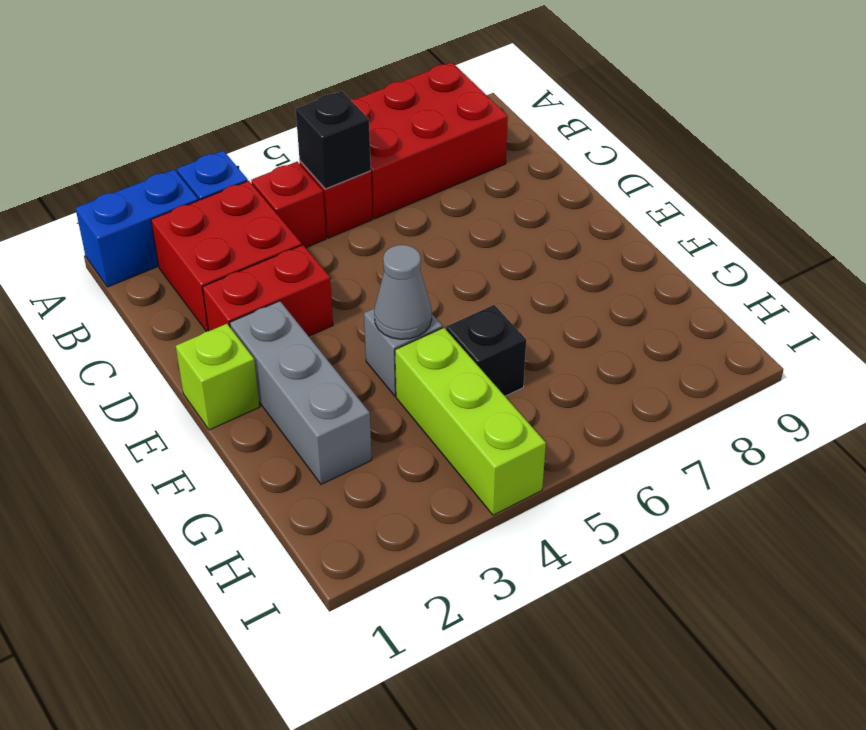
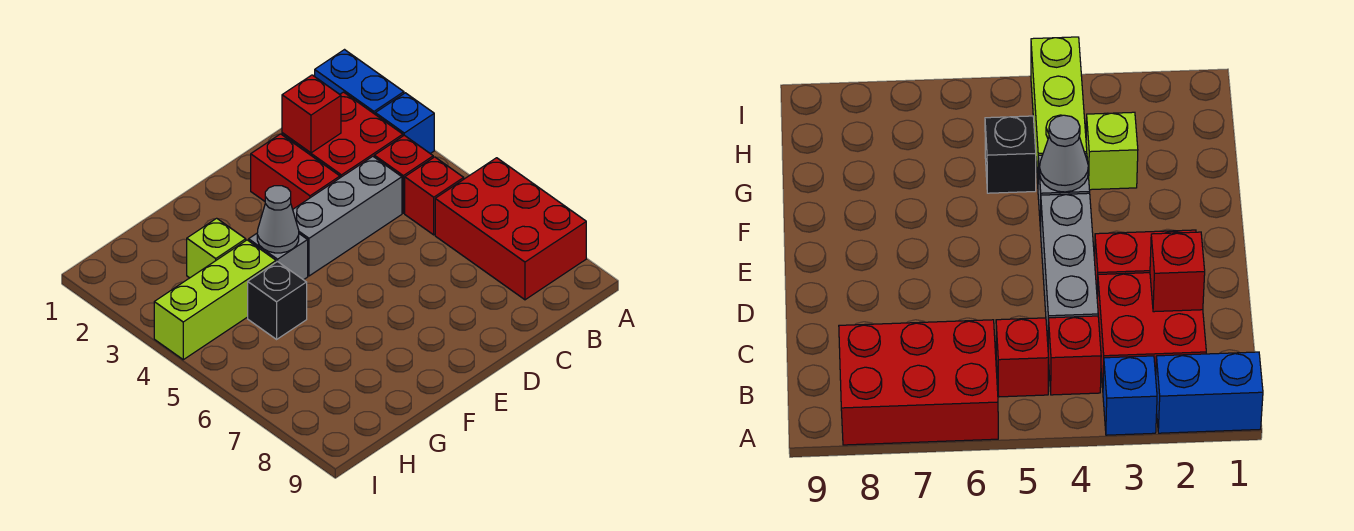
black 1x1 brick [296,91,371,189] -> none
none -> red 1x1 brick [282,75,341,153]
lime 1x1 brick [176,324,260,430] -> lime 1x1 brick moved to [187,218,246,278]
grey 1x3 brick [230,301,372,484] -> grey 1x3 brick moved to [293,156,402,276]

